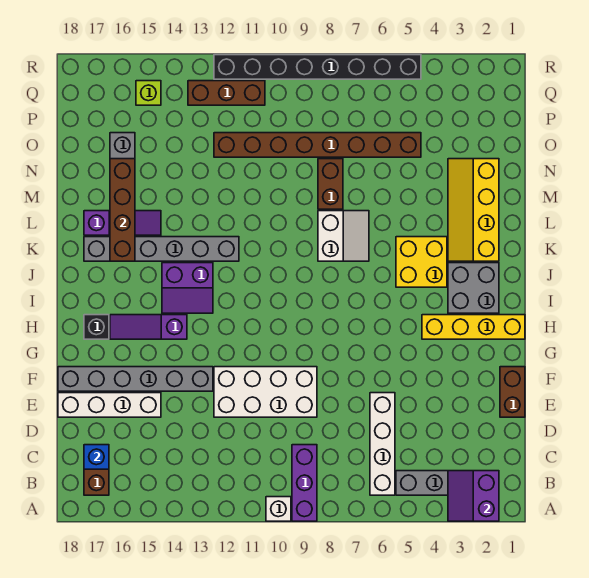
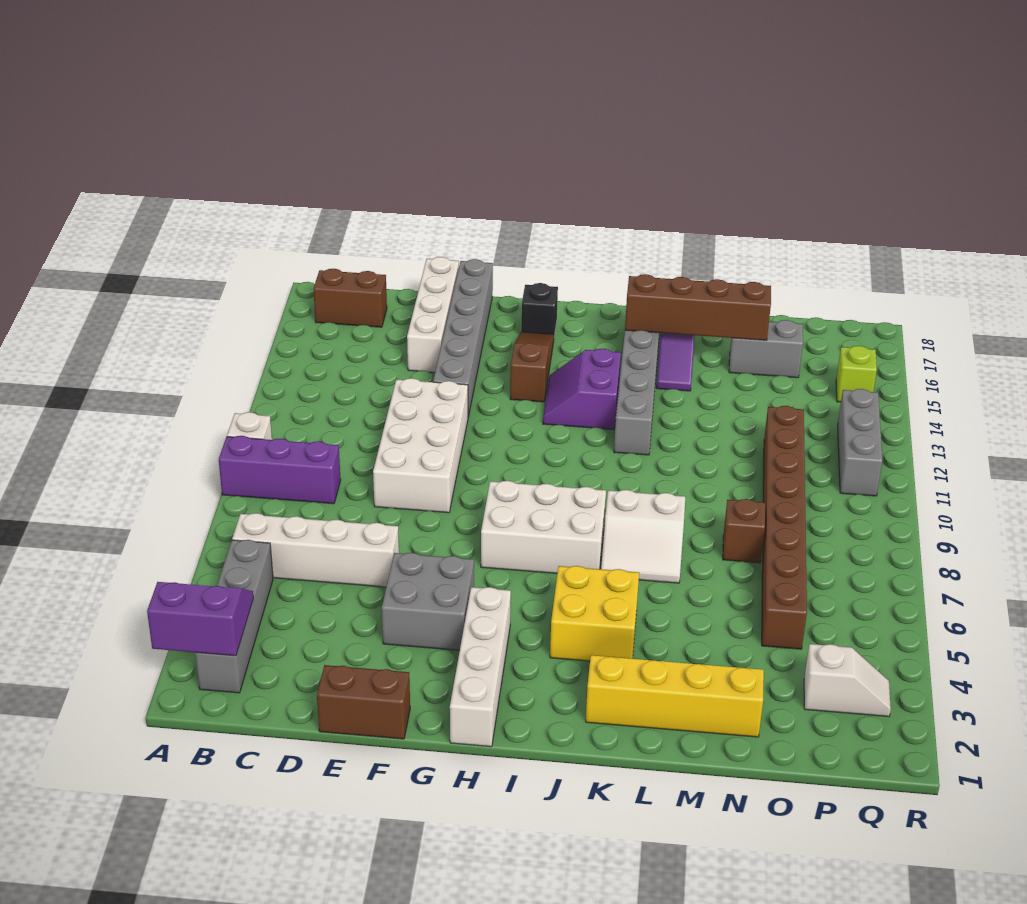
blue 1x1 brick [84,445,109,469] -> none
yellow 1x4 brick [422,315,525,339] -> white 1x4 brick [450,587,511,747]
none -> white 2x3 brick [481,481,606,573]
purple 1x3 slope [110,315,187,339] -> brown 1x3 slope [510,332,554,402]
grey 2x2 brick [448,263,499,313] -> grey 2x2 brick moved to [382,553,474,650]
brown 1x2 brick [318,159,343,209] -> brown 1x1 brick [723,499,765,563]
none -> white 1x2 slope [804,644,891,717]
brown 1x3 brick [188,81,265,105] -> grey 1x3 brick [838,389,882,496]
black 1x8 brick [214,55,421,79] -> none

